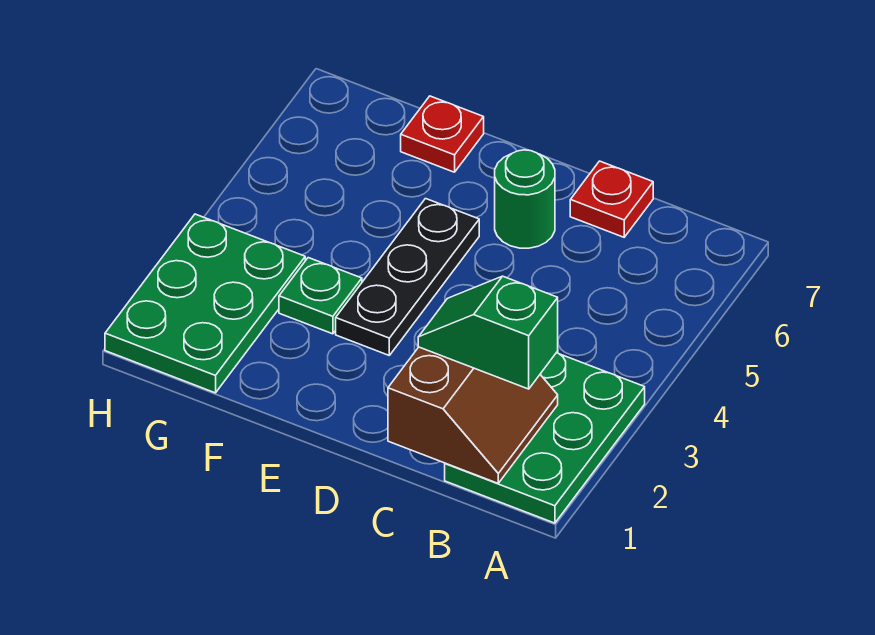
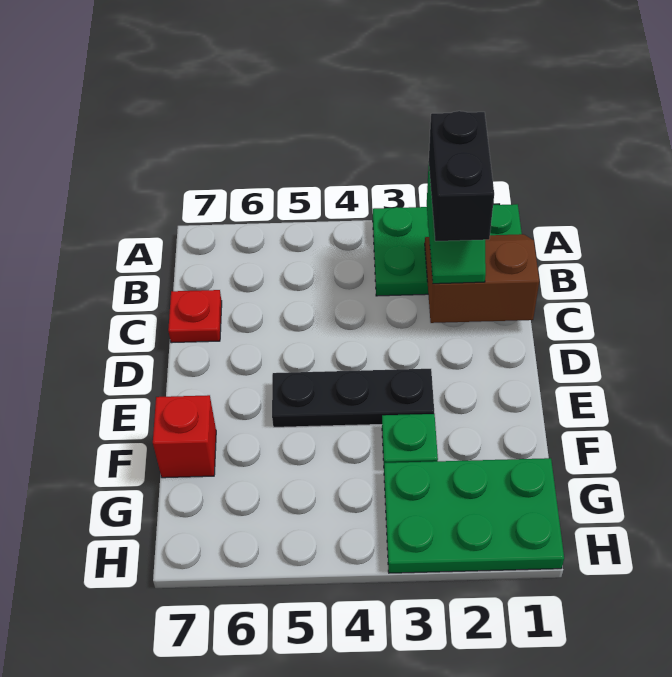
none -> black 1x2 brick [429,111,494,241]
green 1x1 round brick [495,150,555,248] -> none
red 1x1 plate [401,96,484,172] -> red 1x1 brick [153,395,216,478]

